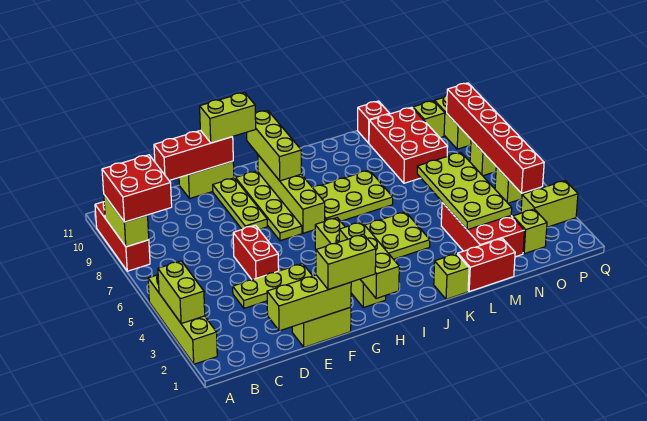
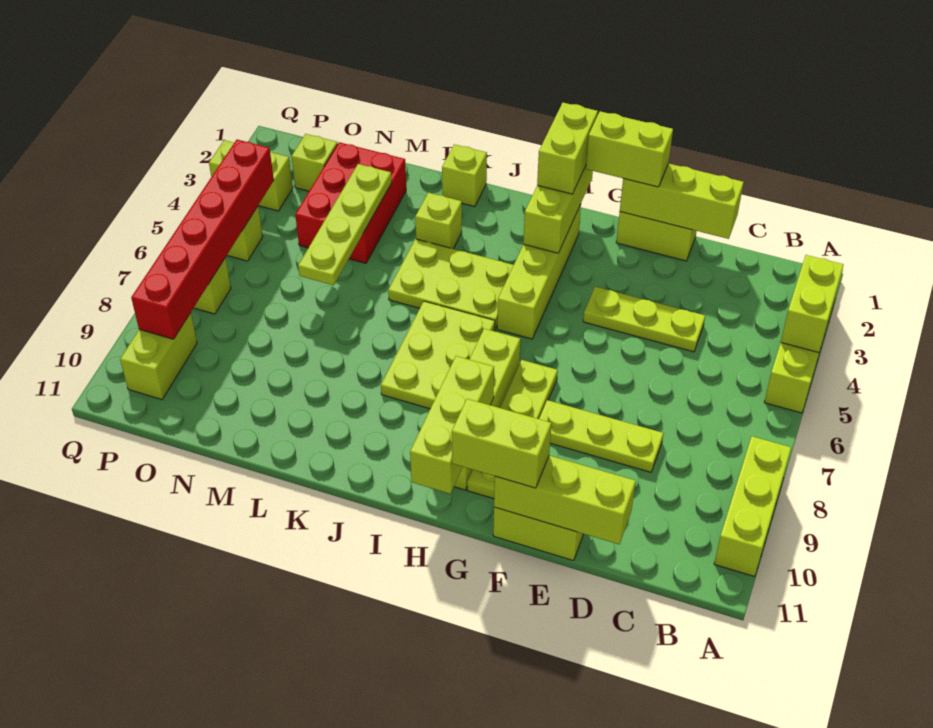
red 1x3 brick [95,202,150,271] -> lime 1x3 brick [714,436,791,577]
lime 1x2 brick [104,195,149,247] -> lime 1x2 brick moved to [537,103,598,194]
red 2x2 brick [102,155,172,222] -> none
red 1x3 brick [154,130,233,180] -> lime 1x3 brick [494,456,636,544]
red 1x2 brick [233,225,279,280] -> none
lime 1x3 plate [213,178,267,230] -> lime 1x3 plate turned to [539,400,663,472]
lime 2x3 plate [313,170,393,221] -> lime 2x3 plate turned to [381,301,495,409]
red 1x2 brick [458,238,515,291] -> none
lime 2x4 plate [417,152,512,230] -> lime 1x4 plate [298,164,392,285]
red 2x3 brick [369,107,448,183] -> none
red 1x1 brick [358,101,390,143] -> none
lime 1x1 brick [413,101,445,138] -> lime 1x1 brick moved to [415,193,462,249]

